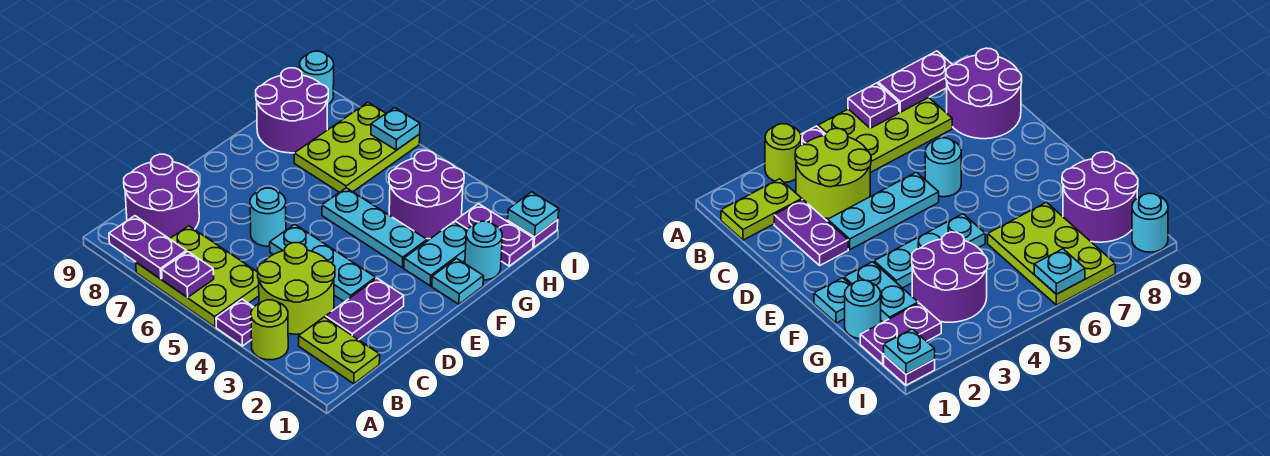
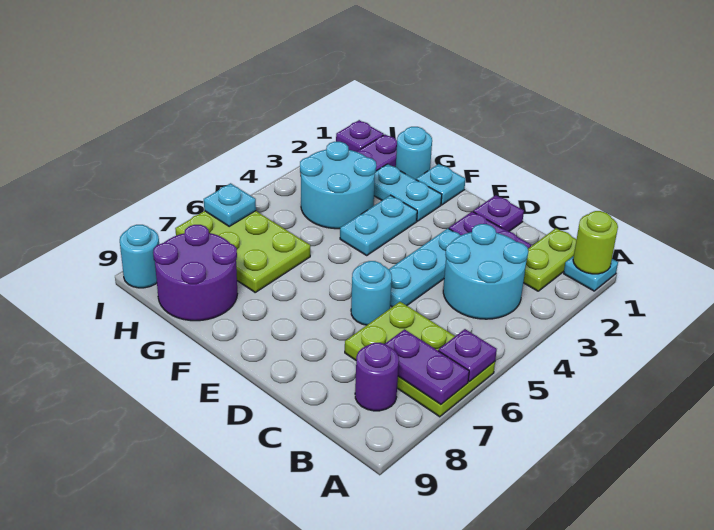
lime 1x1 round brick [251,300,288,360] -> lime 1x1 round brick moved to [573,211,618,274]
purple 1x1 plate [216,299,254,346] -> purple 1x1 plate moved to [473,195,524,231]
lime 2x3 plate [136,226,259,327] -> lime 2x3 plate turned to [345,302,495,417]
purple 1x2 plate [109,216,186,279] -> purple 1x2 plate turned to [385,329,469,404]
lime 2x2 round brick [258,243,335,334] -> cyan 2x2 round brick [443,224,528,319]
purple 2x2 round brick [124,154,199,239] -> purple 1x1 round brick [355,343,399,411]
cyan 1x3 plate [322,188,427,268] -> cyan 1x2 plate [340,195,417,255]
purple 2x2 round brick [389,151,464,239] -> cyan 2x2 round brick [300,142,376,229]
cyan 1x1 plate [508,192,559,237] -> cyan 1x1 plate moved to [564,256,618,291]

